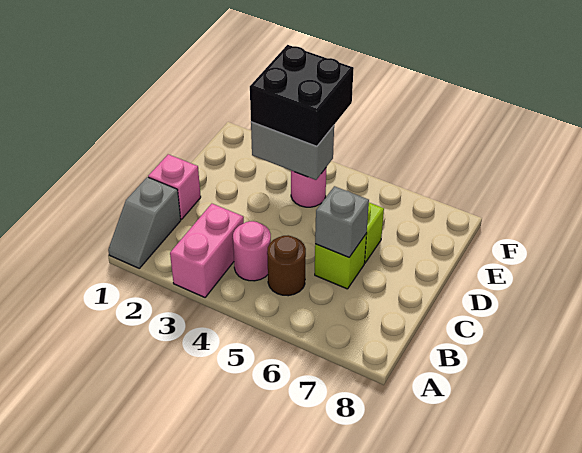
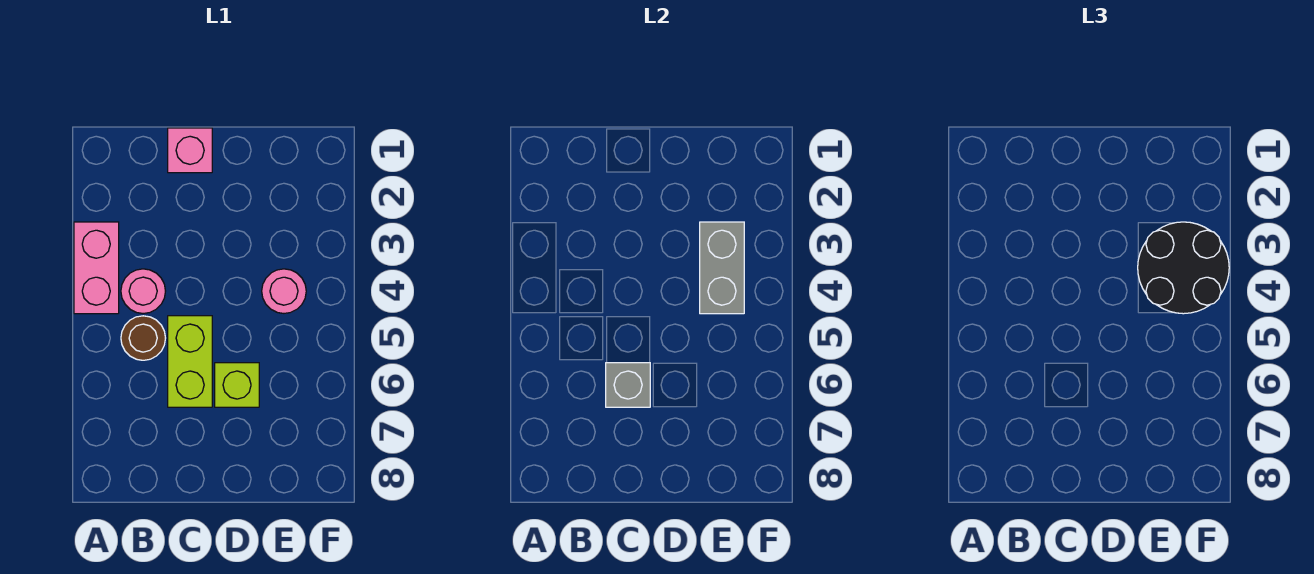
grey 1x2 slope [108,177,181,268] -> none
pink 1x2 brick [170,204,244,297] -> pink 1x2 brick turned to [74,222,119,314]
lime 1x1 brick [315,233,367,289] -> lime 1x2 brick [168,316,212,407]
black 2x2 brick [250,45,354,146] -> black 2x2 round brick [1138,222,1229,314]

